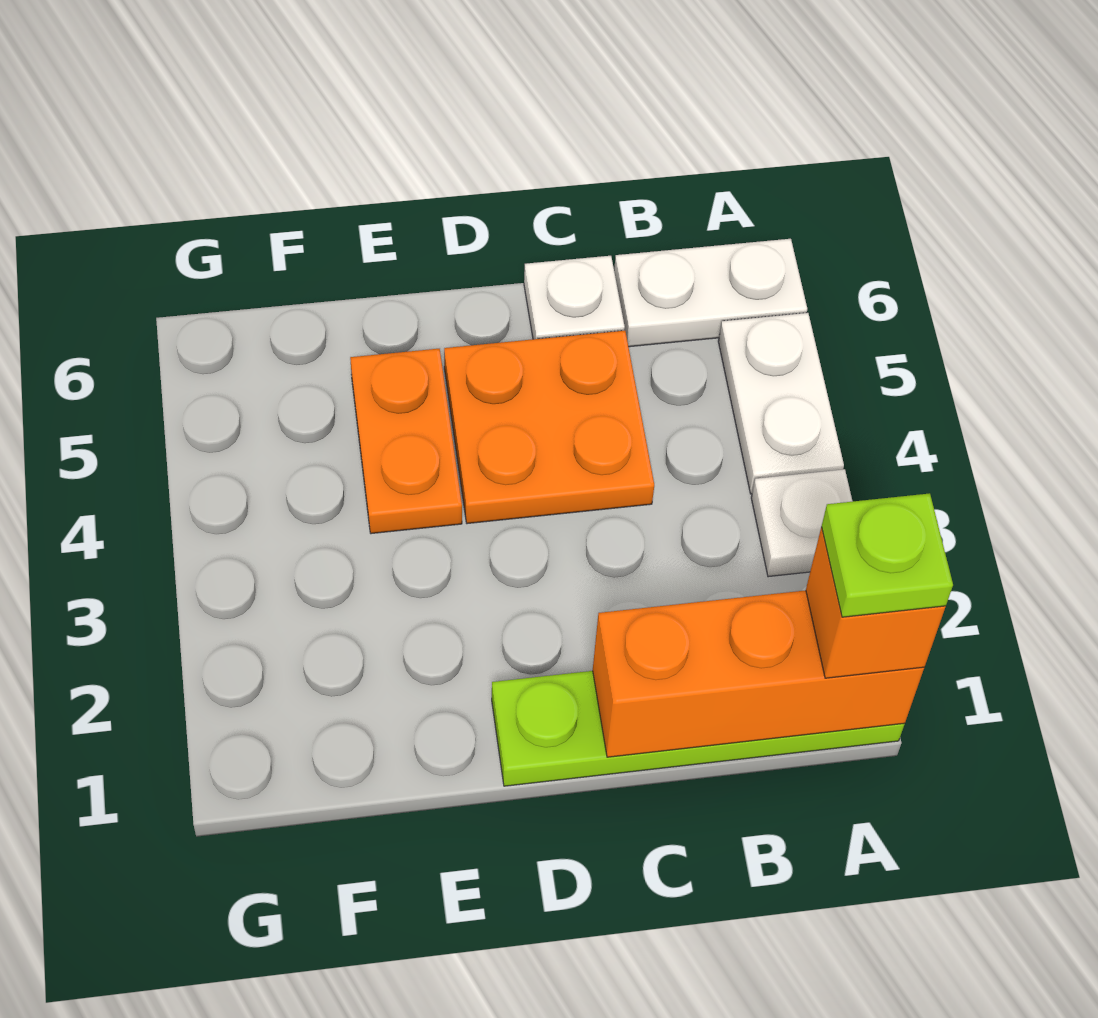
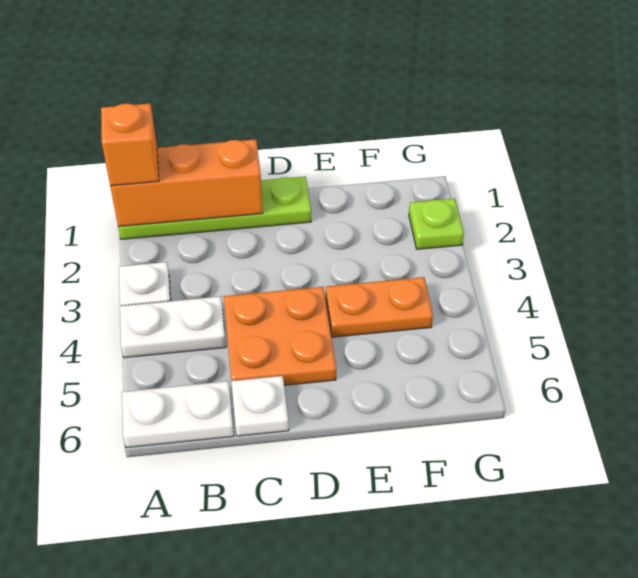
lime 1x1 plate [822,493,953,617] -> lime 1x1 plate moved to [409,198,464,249]
white 1x2 plate [718,313,844,494] -> white 1x2 plate turned to [120,296,226,358]
orange 1x2 plate [350,349,462,534] -> orange 1x2 plate turned to [326,277,433,337]

